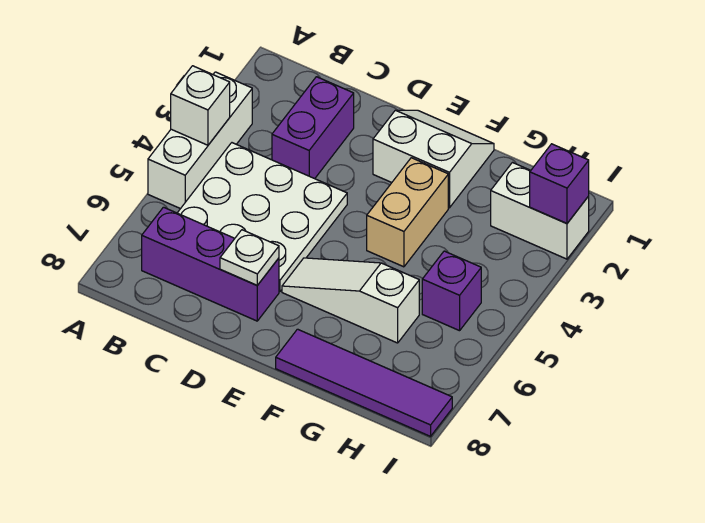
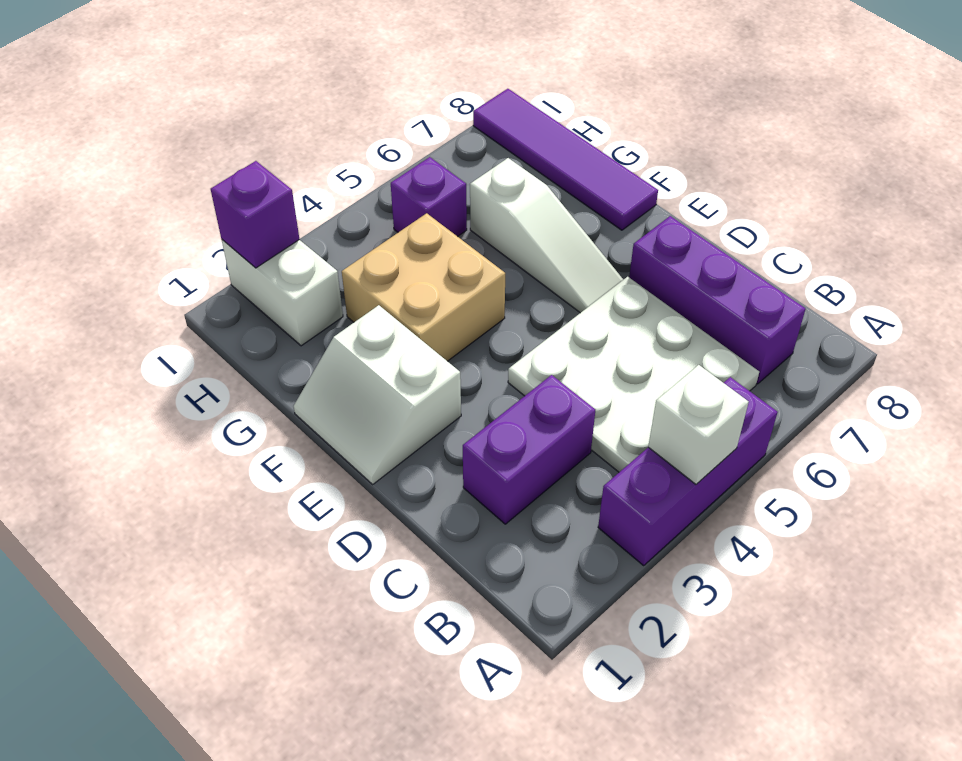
white 1x3 brick [148,72,252,209] -> purple 1x3 brick [598,377,778,566]
white 1x1 plate [220,230,279,285] -> none
tan 1x2 brick [367,158,448,267] -> tan 2x2 brick [342,213,505,361]

